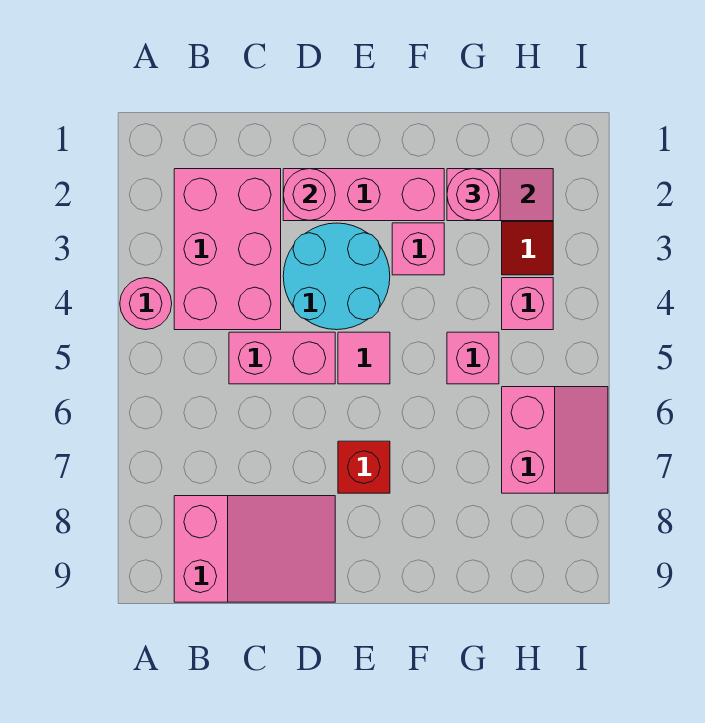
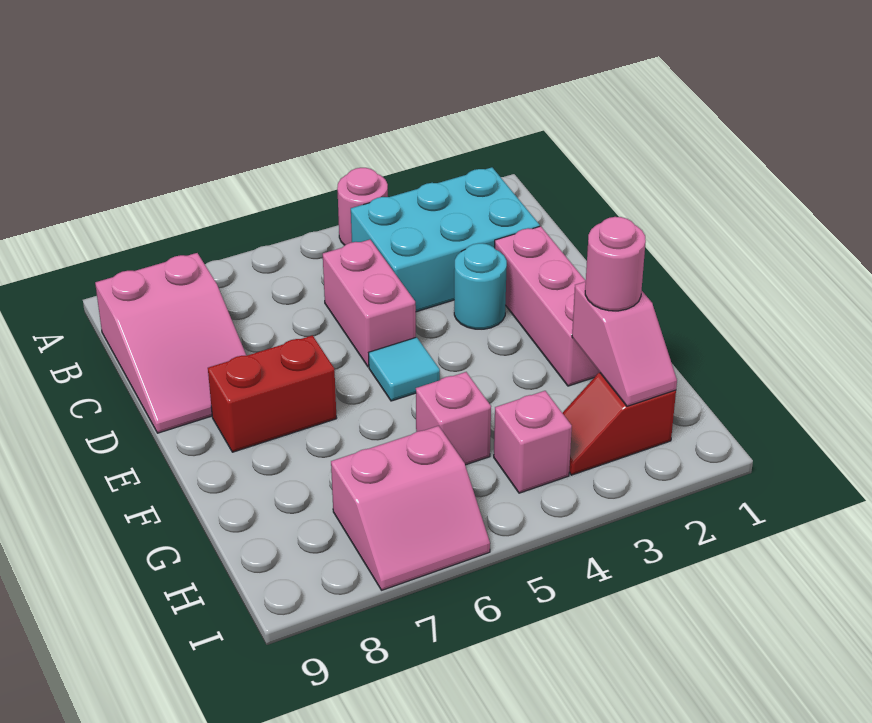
pink 2x3 brick [174,169,281,330] -> cyan 2x3 brick [351,167,540,312]
pink 1x1 round brick [283,169,335,220] -> none
cyan 2x2 round brick [283,223,390,330] -> cyan 1x1 round brick [454,243,507,329]
pink 1x1 tile [338,332,390,384] -> cyan 1x1 tile [369,337,440,401]
red 1x1 brick [338,441,390,493] -> red 1x2 brick [208,335,337,452]
pink 1x1 brick [392,223,444,275] -> none

